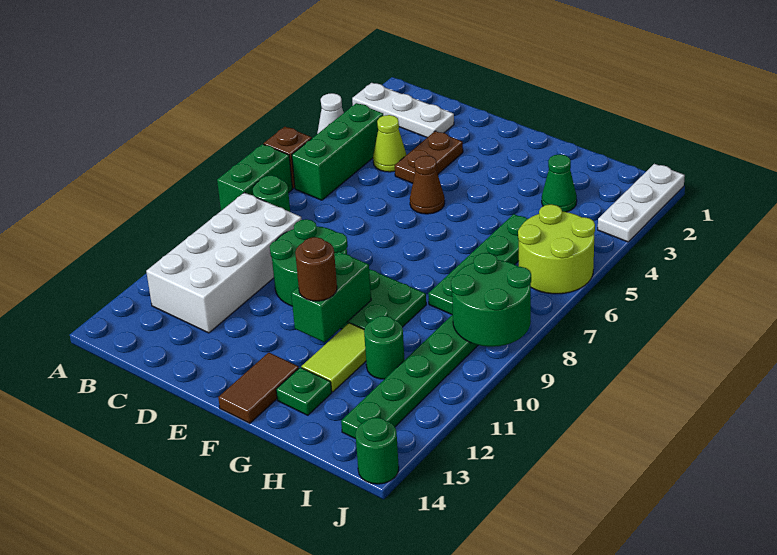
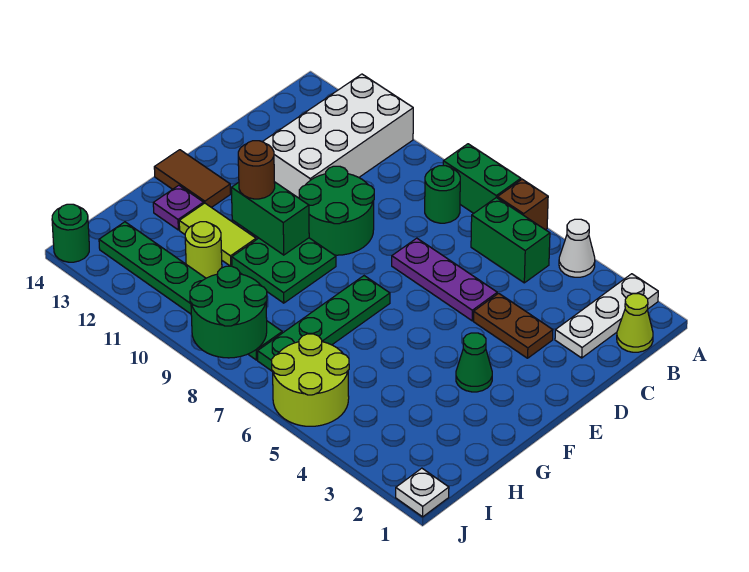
green 1x3 brick [292,103,383,200] -> green 1x2 brick [471,198,550,283]
white 2x4 brick [146,193,302,333] -> white 2x4 brick turned to [263,74,413,198]
lime 1x1 cone [373,115,406,172] -> lime 1x1 cone moved to [617,294,653,352]
none -> purple 1x3 plate [392,238,497,321]
brown 1x1 cone [410,156,445,214] -> none
green 1x1 plate [276,367,332,415] -> purple 1x1 plate [153,185,204,230]
green 1x1 cone [542,154,577,212] -> green 1x1 cone moved to [456,333,492,392]
green 1x4 plate [428,214,528,315] -> green 1x4 plate turned to [258,276,390,372]
green 1x1 round brick [364,316,404,379] -> lime 1x1 round brick [185,222,222,278]
white 1x3 plate [598,164,685,242] -> white 1x1 plate [396,468,449,517]

